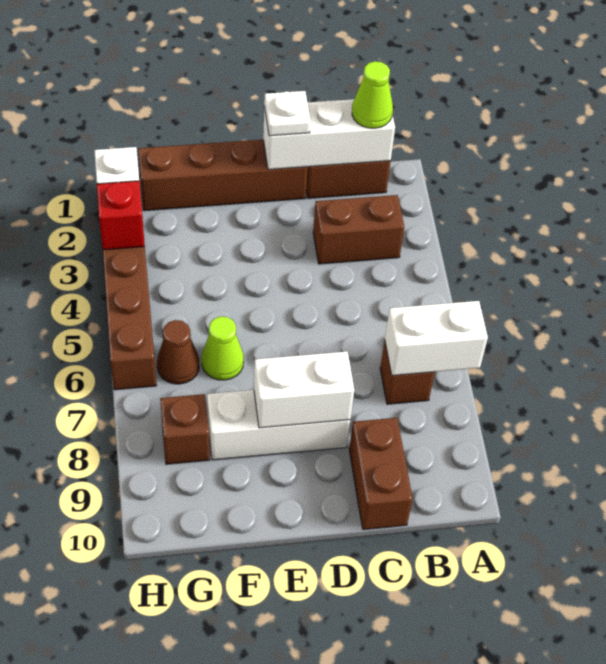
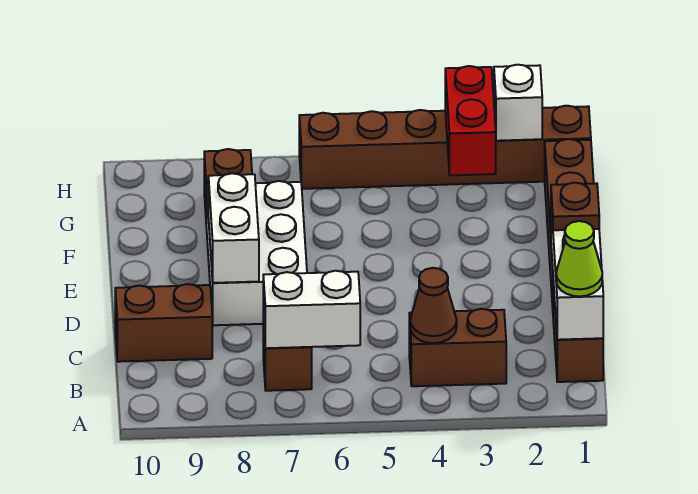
white 1x2 brick [385,301,488,376] -> white 1x2 brick turned to [263,271,360,348]
brown 1x2 brick [313,195,404,264] -> brown 1x2 brick turned to [409,309,506,386]
white 1x1 plate [264,91,311,136] -> brown 1x1 plate [551,183,599,230]
white 1x3 brick [207,390,350,460] -> white 2x3 brick [206,181,307,325]
lime 1x1 cone [202,316,244,380] -> none
brown 1x1 cone [157,320,199,384] -> brown 1x1 cone moved to [410,268,457,343]
red 1x1 brick [97,181,145,250] -> red 1x2 brick [445,66,496,175]

